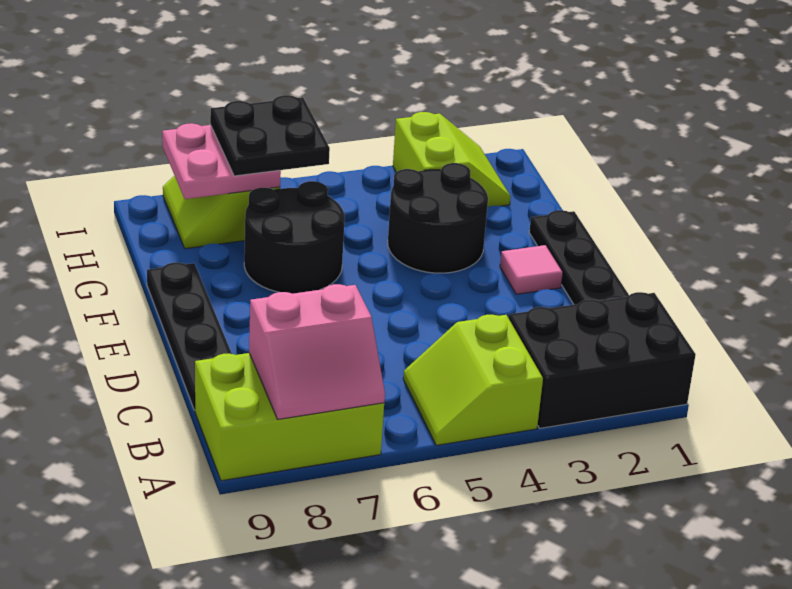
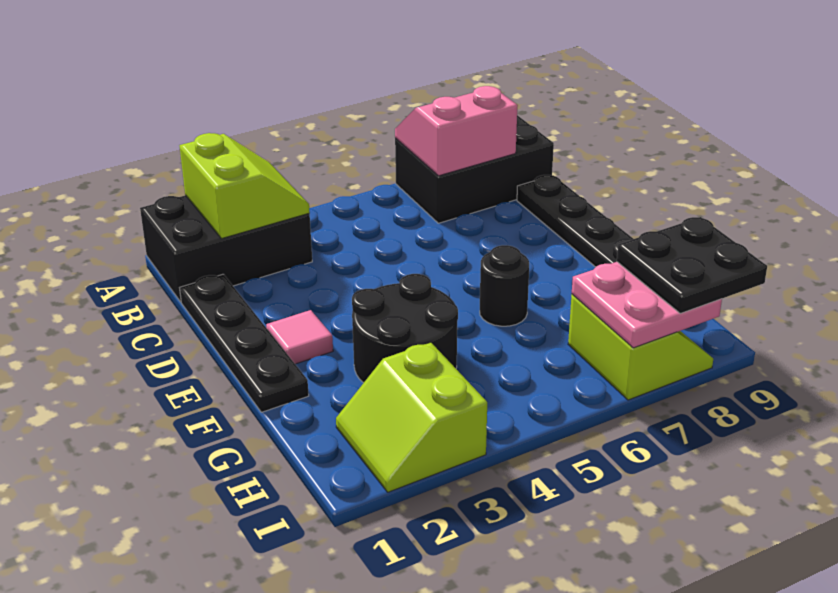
lime 2x2 slope [403,315,543,445] -> lime 2x2 slope moved to [180,133,310,239]
lime 2x3 brick [195,353,384,481] -> black 2x3 brick [395,115,554,223]
black 2x2 round brick [244,181,345,294] -> black 1x1 round brick [480,245,529,326]
black 2x2 plate [210,95,330,176] -> black 2x2 plate moved to [617,217,767,313]

